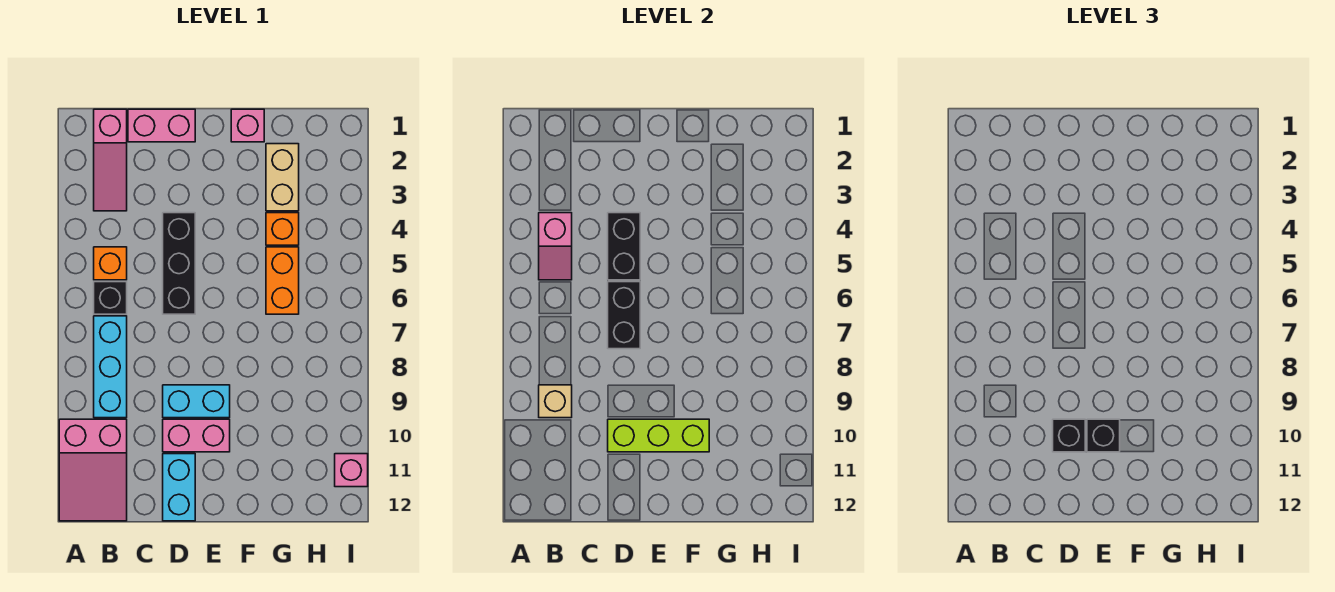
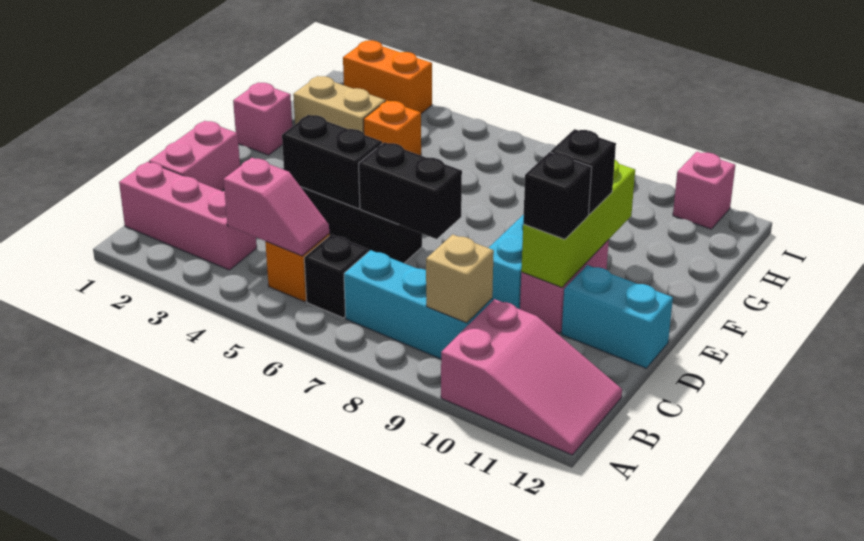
pink 1x3 slope [94,109,127,211] -> pink 1x3 brick [119,162,257,270]
orange 1x2 brick [266,247,299,314] -> orange 1x2 brick moved to [343,40,432,114]

